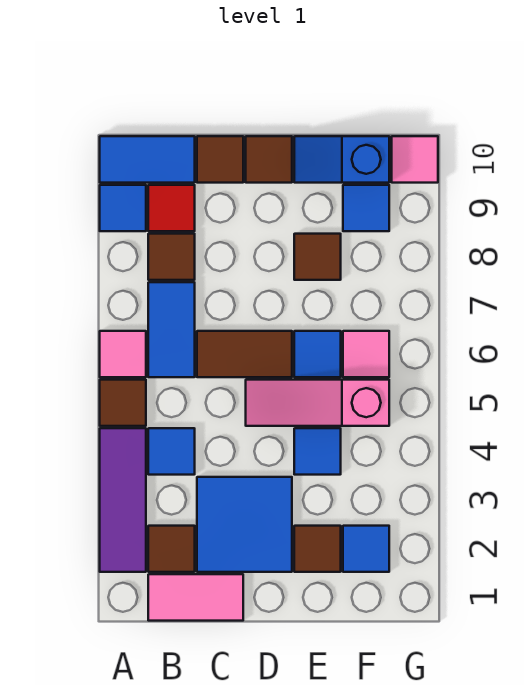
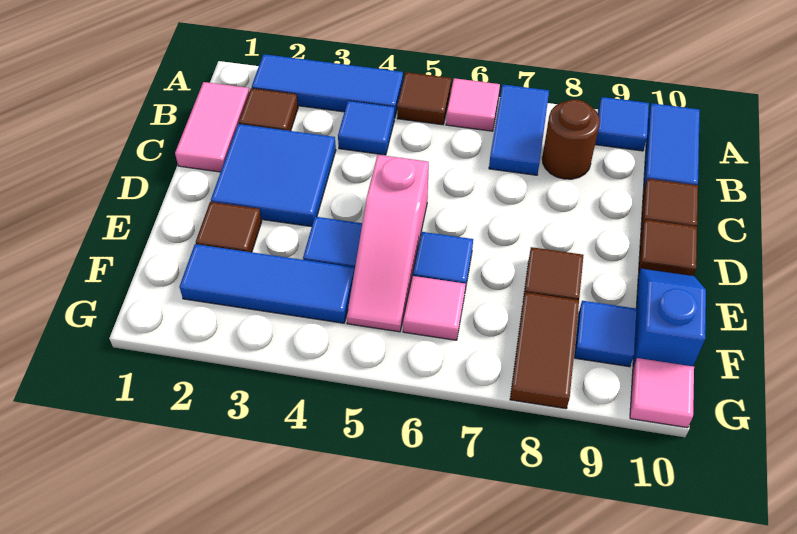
purple 1x3 tile [100,428,146,572] -> blue 1x3 tile [252,54,403,118]
blue 1x2 tile [148,282,195,377] -> blue 1x2 tile turned to [489,85,549,175]
brown 1x1 tile [148,234,195,280] -> brown 1x1 round brick [542,100,600,179]
red 1x1 tile [148,185,195,231] -> none
brown 1x2 tile [197,331,292,377] -> brown 1x2 tile moved to [510,292,579,409]
pink 1x3 slope [246,380,389,426] -> pink 1x3 slope turned to [347,155,429,332]
blue 1x1 tile [343,526,389,572] -> blue 1x3 tile [180,244,355,323]

